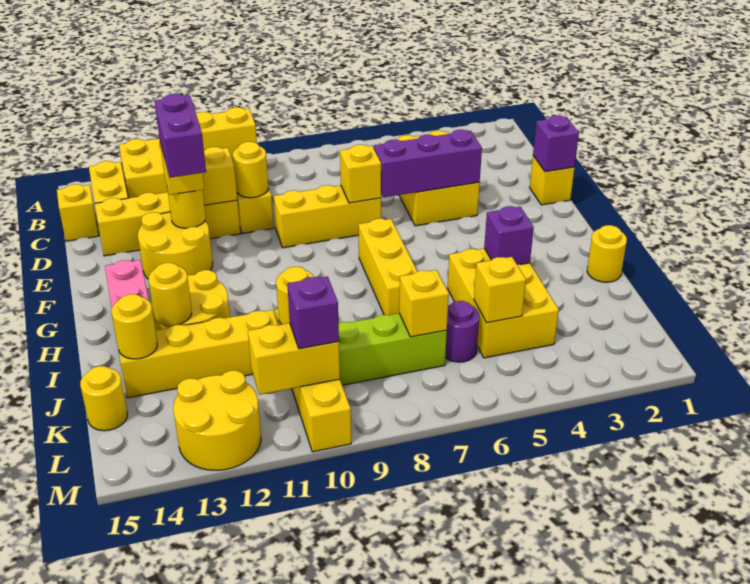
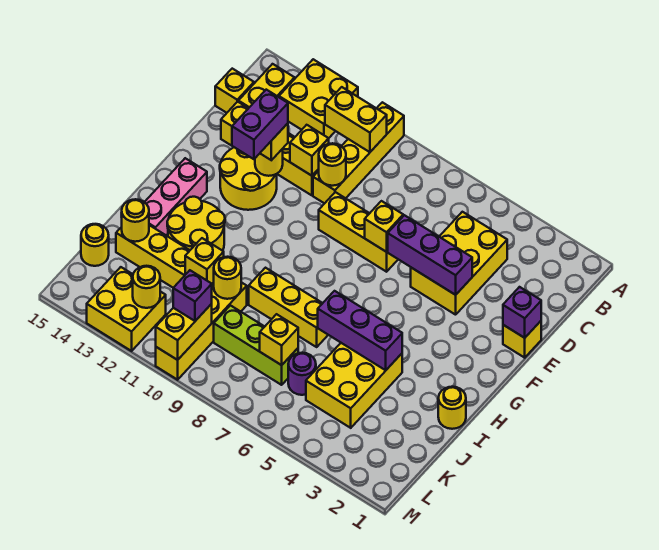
yellow 1x3 brick [358,219,417,315] -> yellow 1x3 brick turned to [249,268,328,347]
purple 1x1 brick [484,206,534,265] -> purple 1x3 brick [318,291,402,370]
yellow 1x1 round brick [148,263,192,326] -> yellow 1x1 round brick moved to [133,266,160,308]
yellow 1x1 brick [474,257,526,323] -> yellow 1x1 brick moved to [185,238,224,284]
yellow 1x2 brick [248,323,340,395] -> yellow 1x2 brick turned to [156,304,212,360]
yellow 2x2 round brick [173,371,261,470] -> yellow 2x2 brick [87,267,166,351]

